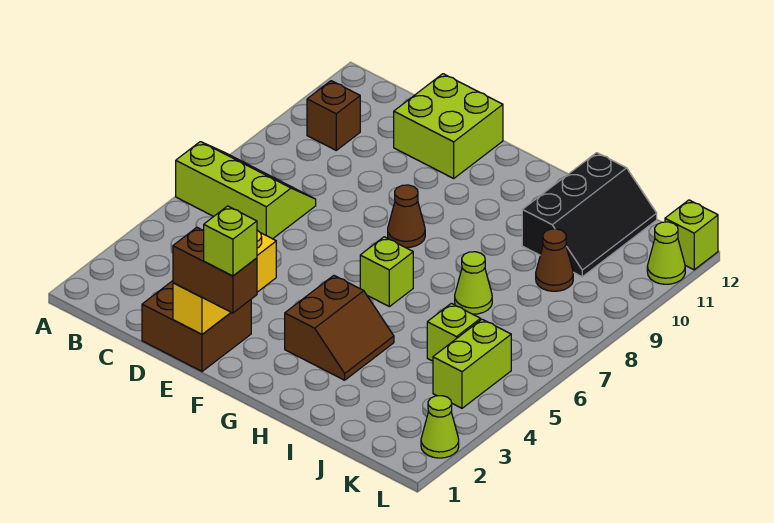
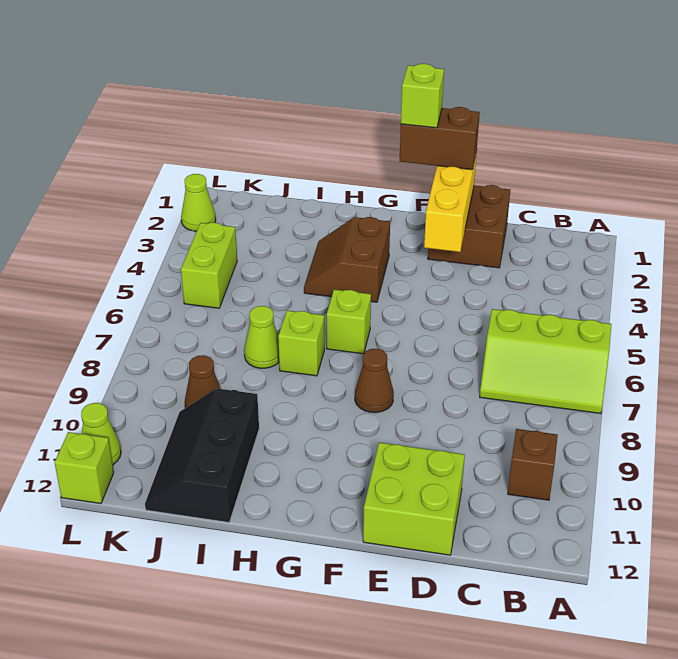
lime 1x1 brick [427,303,481,361] -> lime 1x1 brick moved to [278,310,325,376]

